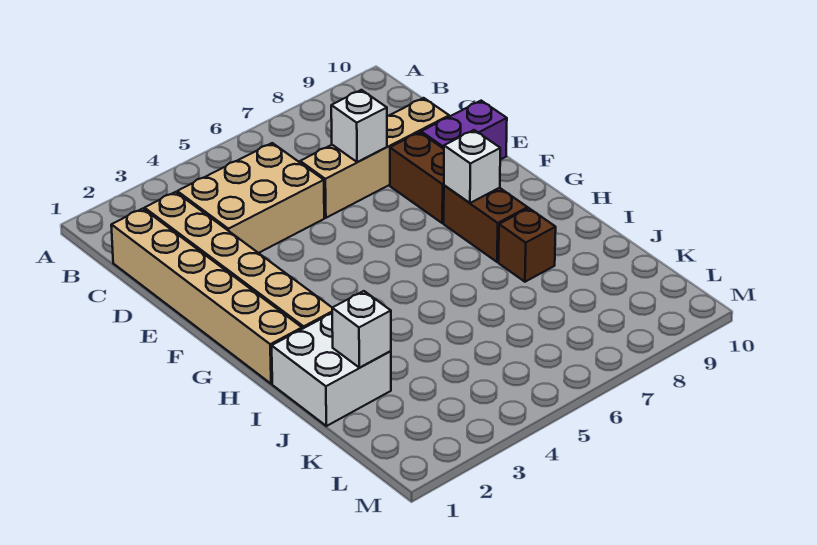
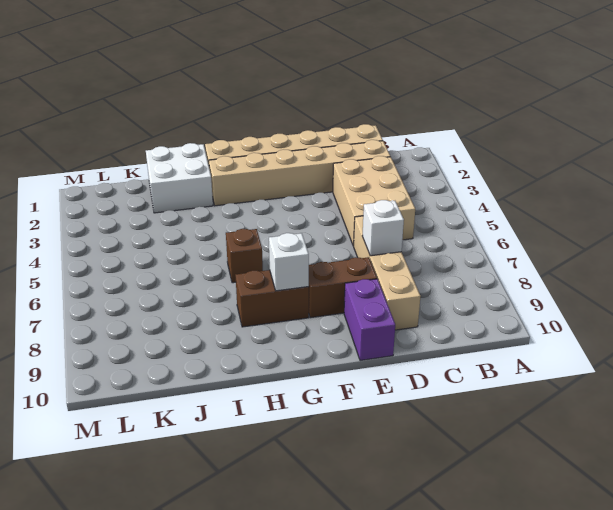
brown 1x1 brick [499,208,556,282] -> brown 1x1 brick moved to [226,229,263,283]
white 1x1 brick [332,291,391,368] -> none

